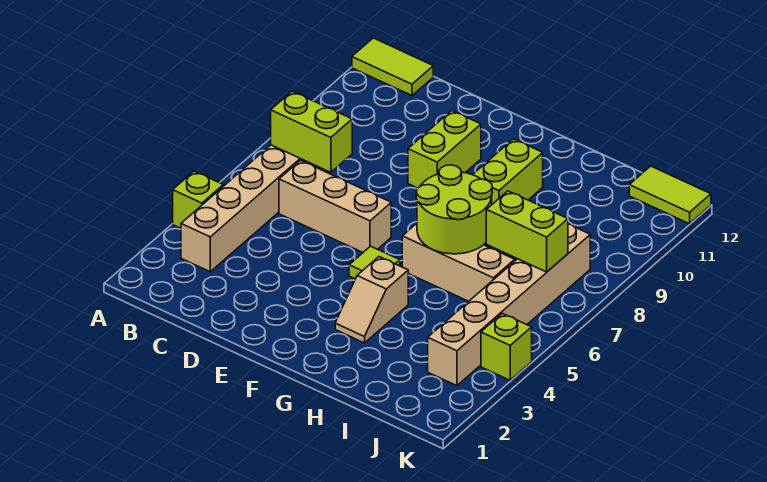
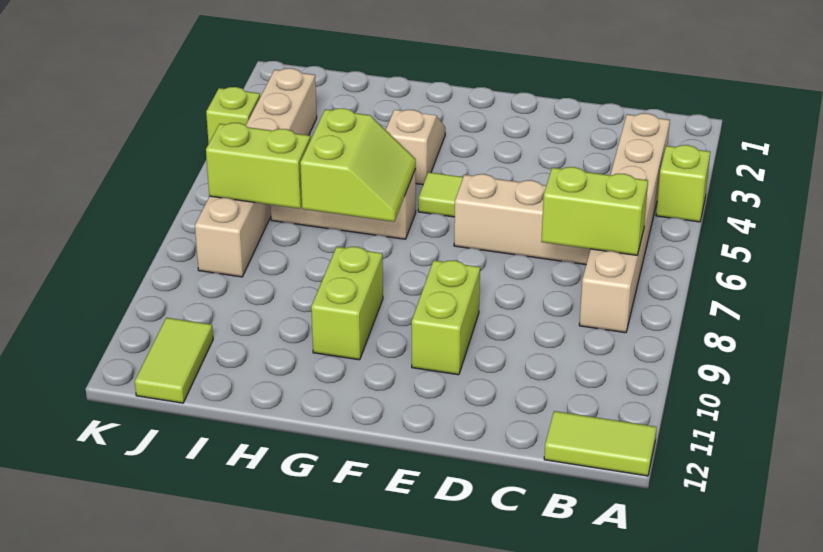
lime 2x2 round brick [416,165,492,254] -> lime 2x2 slope [300,108,416,222]
lime 1x2 tile [629,166,711,224] -> lime 1x2 tile turned to [135,318,213,403]

